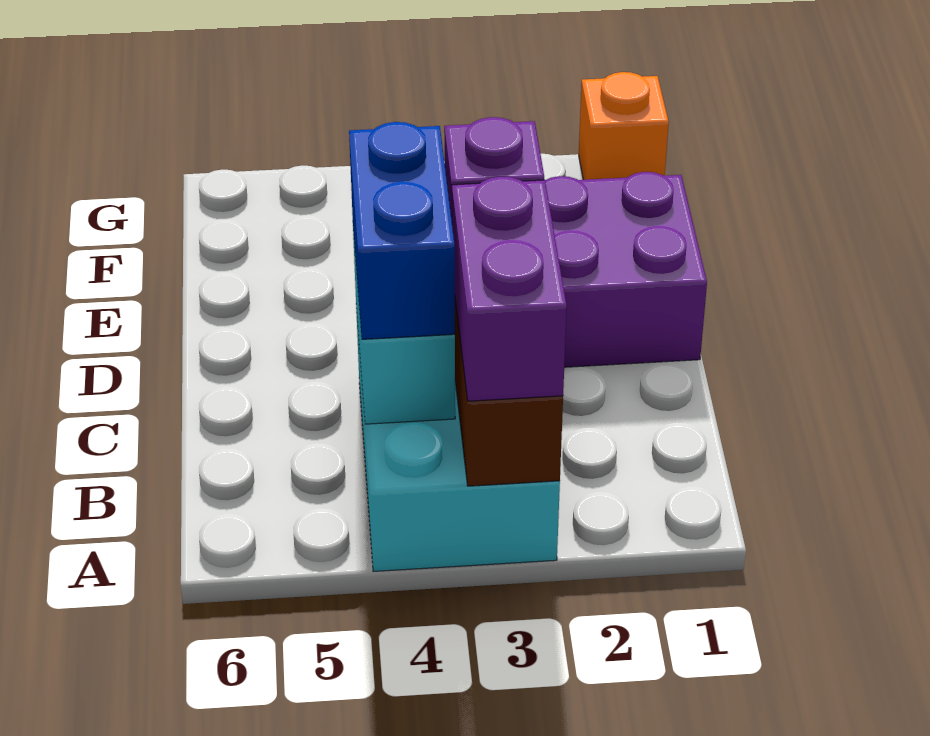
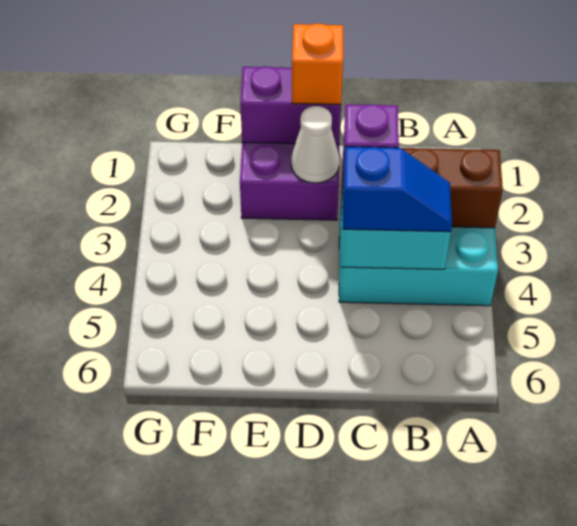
purple 1x2 brick [452,177,567,401] -> purple 1x2 brick moved to [240,66,341,144]
blue 1x2 brick [349,122,455,339] -> blue 1x2 slope [343,147,452,232]
none -> white 1x1 cone [291,106,339,183]
orange 1x1 brick [579,72,669,180] -> orange 1x1 brick moved to [292,24,343,105]

